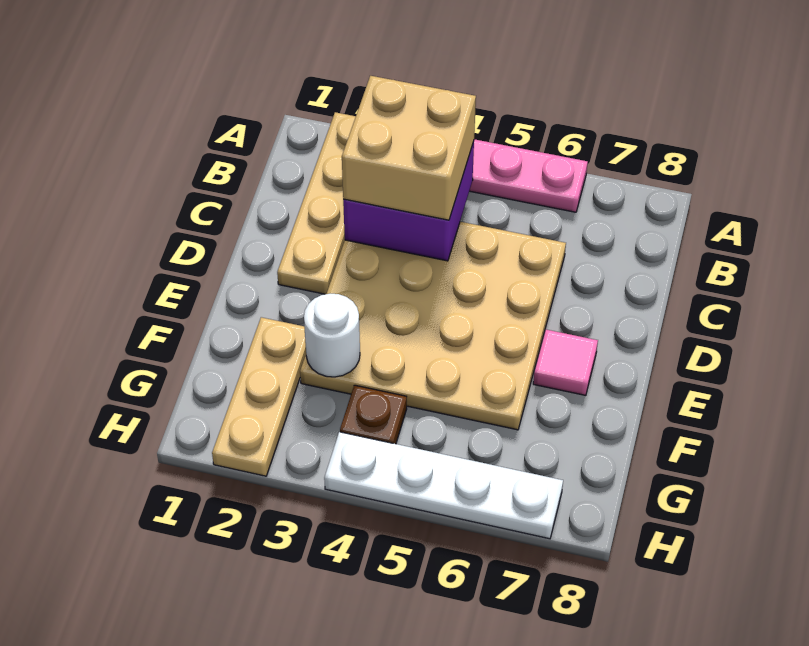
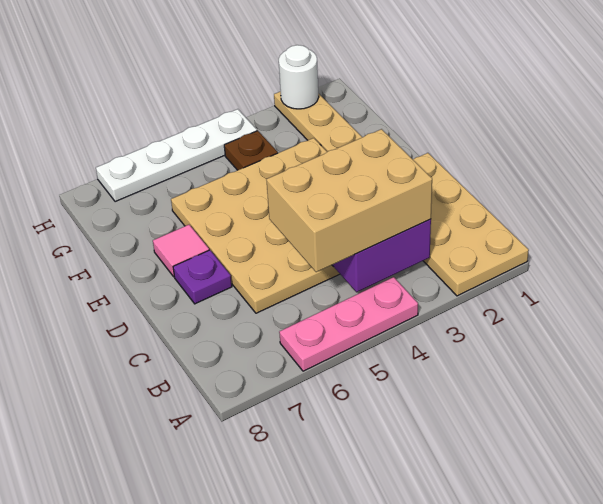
tan 1x4 plate [277,112,356,294] -> tan 2x4 plate [413,153,529,296]
tan 2x2 brick [342,76,476,220] -> tan 2x3 brick [266,129,432,272]
none -> purple 1x1 plate [173,250,232,304]
white 1x1 round brick [304,294,360,377] -> white 1x1 round brick moved to [279,45,319,109]

